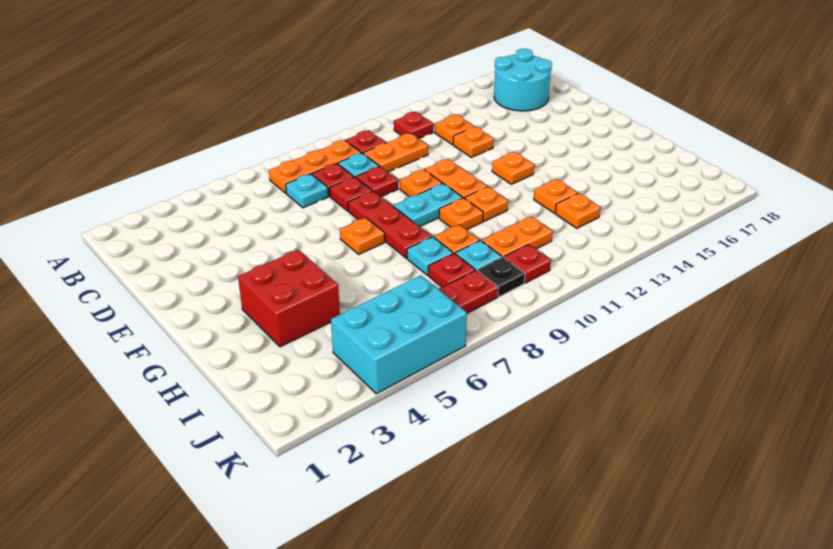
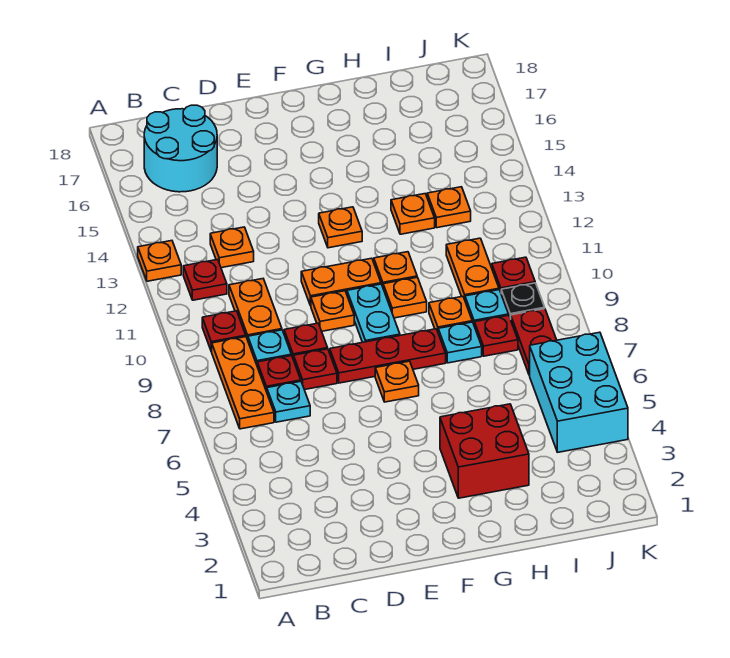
orange 1x1 plate [453,127,494,157] -> orange 1x1 plate moved to [138,241,181,281]

